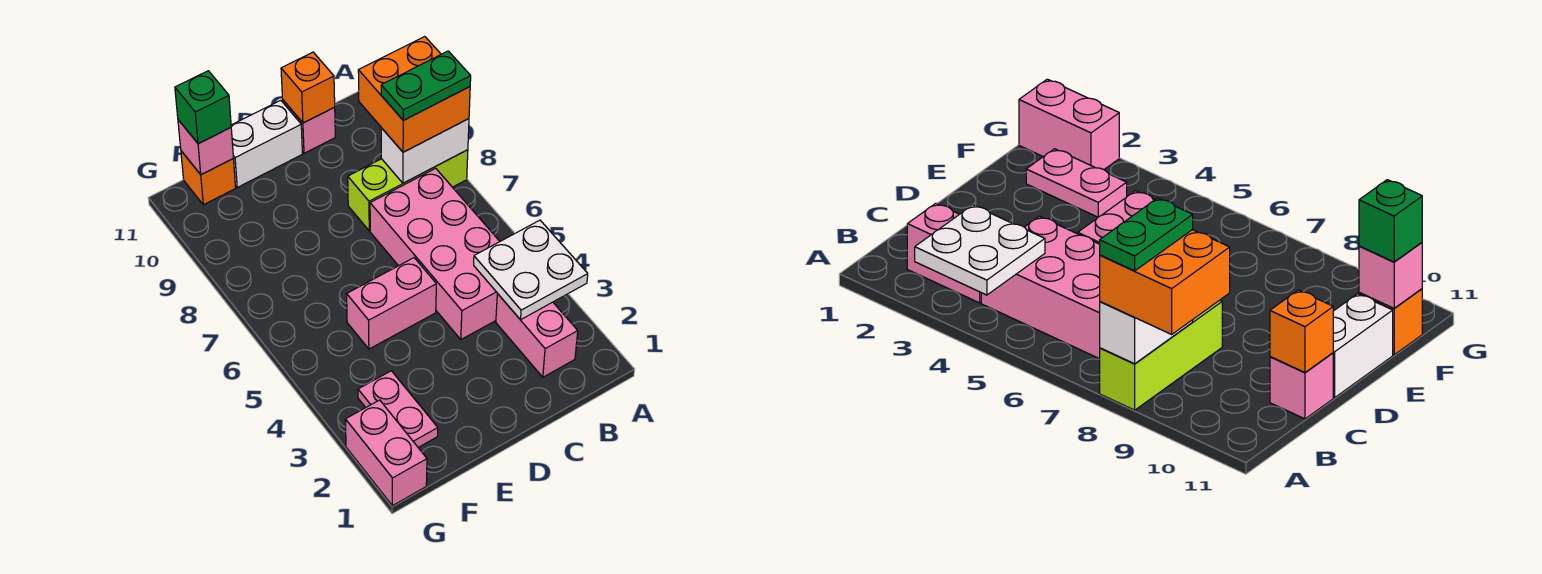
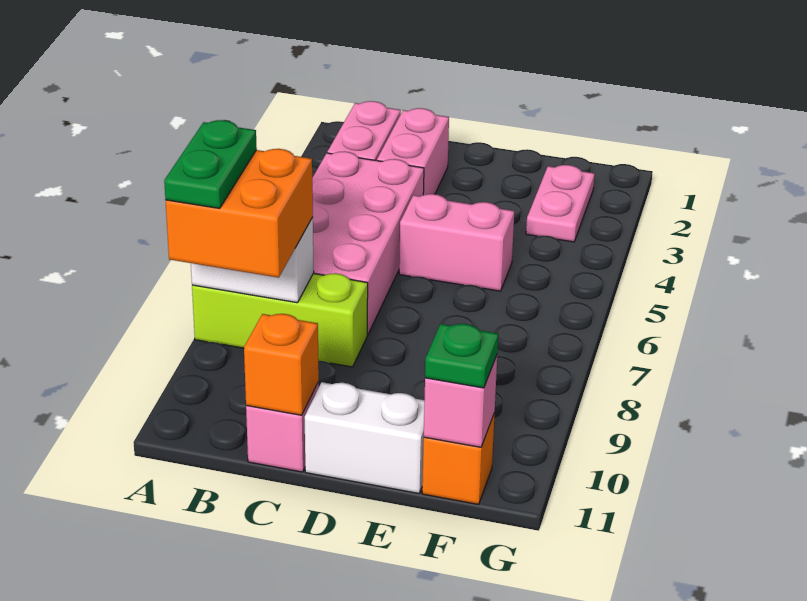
white 2x2 plate [474,220,588,320] -> none
green 1x2 plate [381,51,471,120] -> green 1x2 plate turned to [164,120,257,208]
green 1x1 brick [175,71,231,144] -> green 1x1 plate [425,324,498,388]
pink 1x2 brick [345,400,427,506] -> pink 1x2 brick moved to [377,108,449,195]

